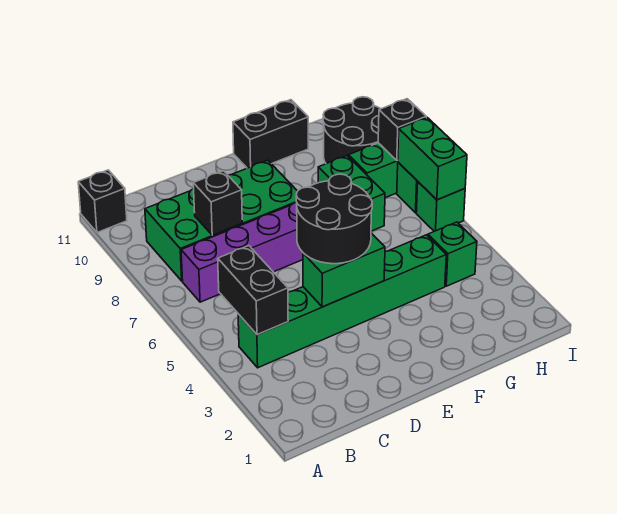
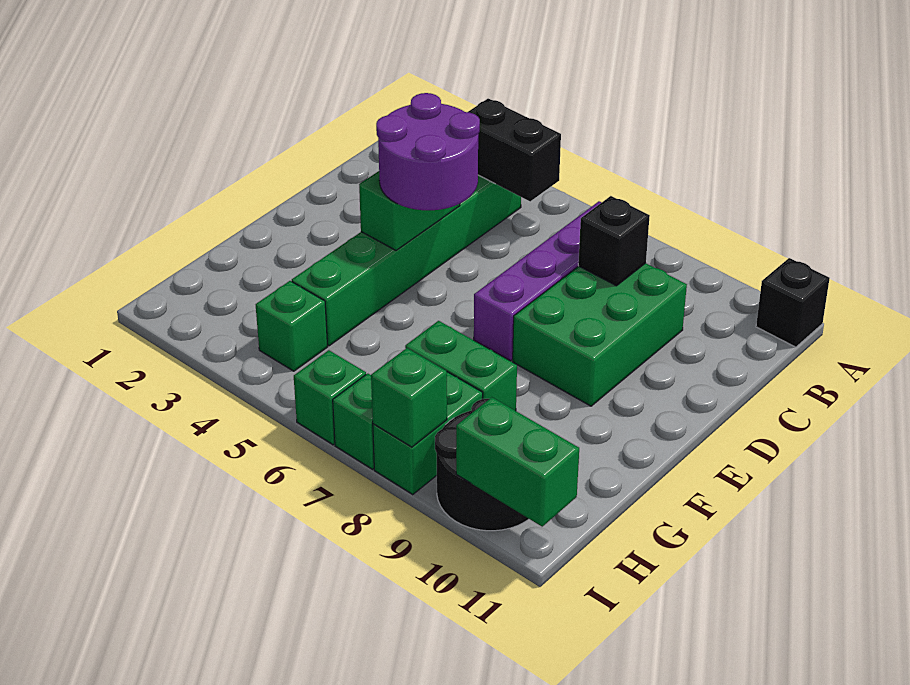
green 2x4 brick [145,160,297,281] -> green 2x3 brick [513,263,687,406]
black 2x2 round brick [296,174,372,264] -> purple 2x2 round brick [376,93,480,210]
black 1x2 brick [233,100,308,168] -> none
green 1x2 brick [397,117,467,200] -> green 1x2 brick moved to [456,397,579,526]
black 1x1 brick [378,99,426,160] -> green 1x1 brick [371,348,447,447]

